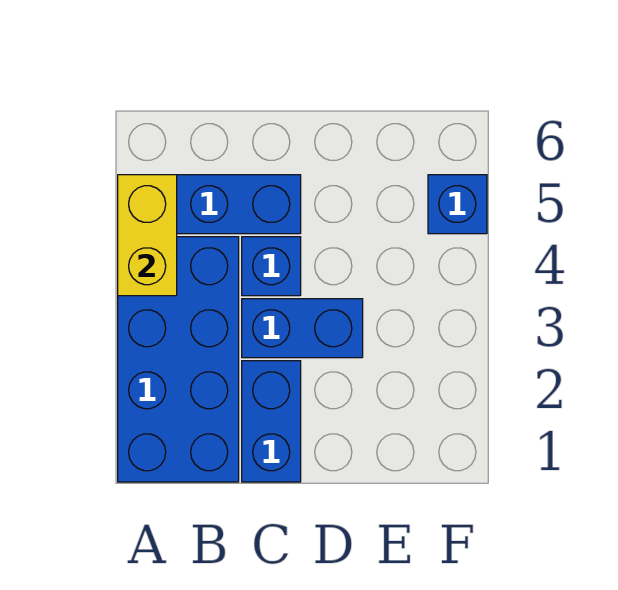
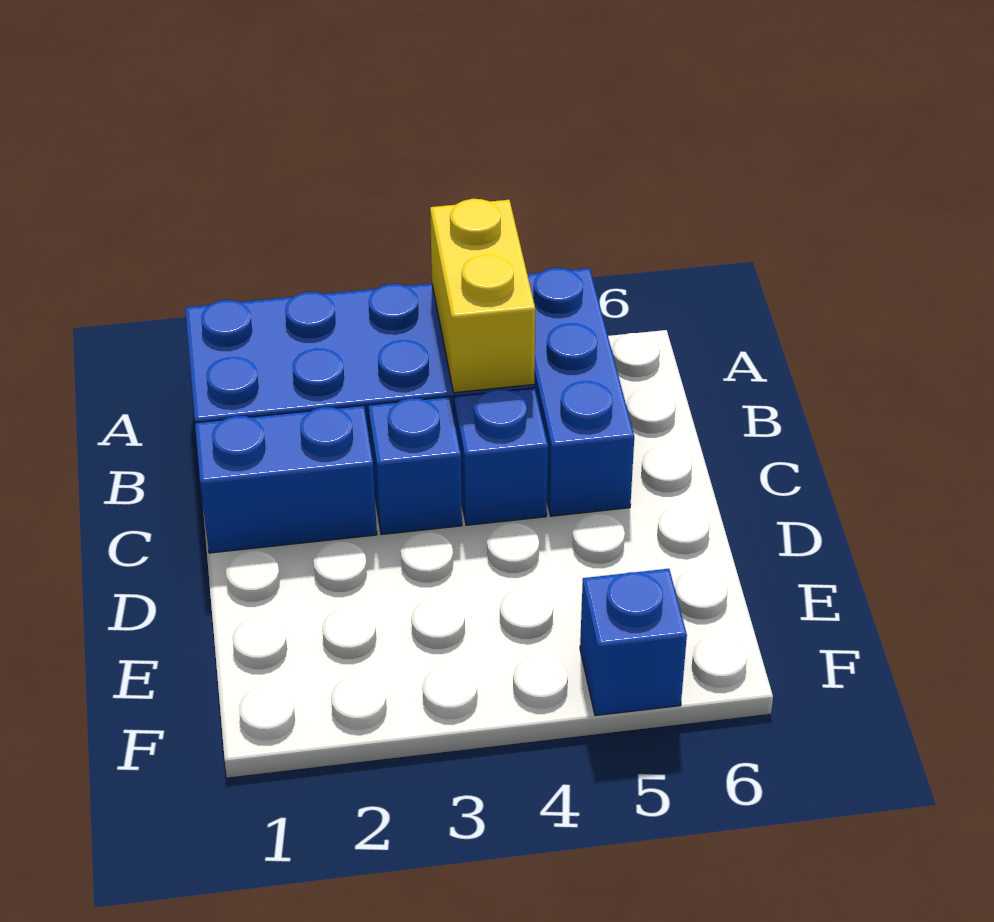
yellow 1x2 brick [118,175,177,296] -> yellow 1x2 brick turned to [430,199,535,393]
blue 1x2 brick [242,299,363,358] -> blue 1x1 brick [368,397,462,535]

